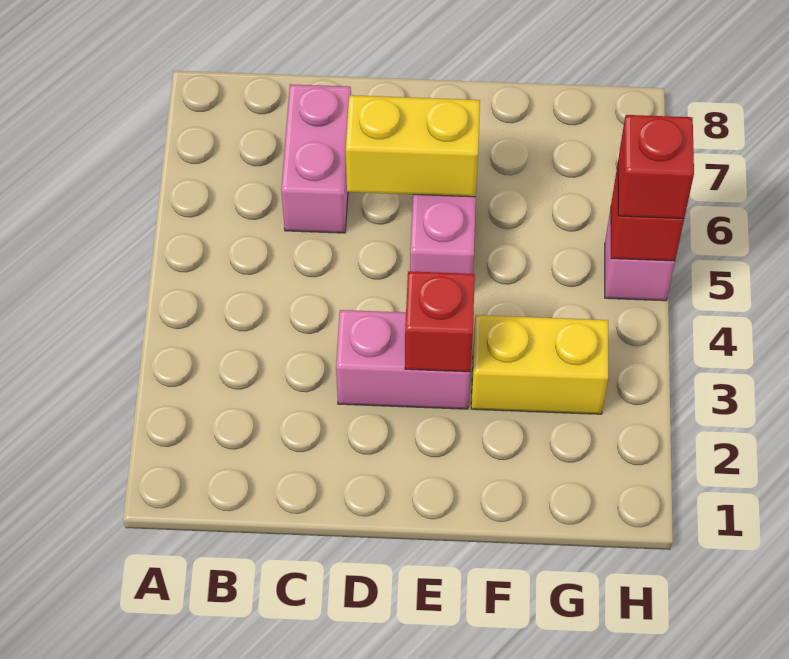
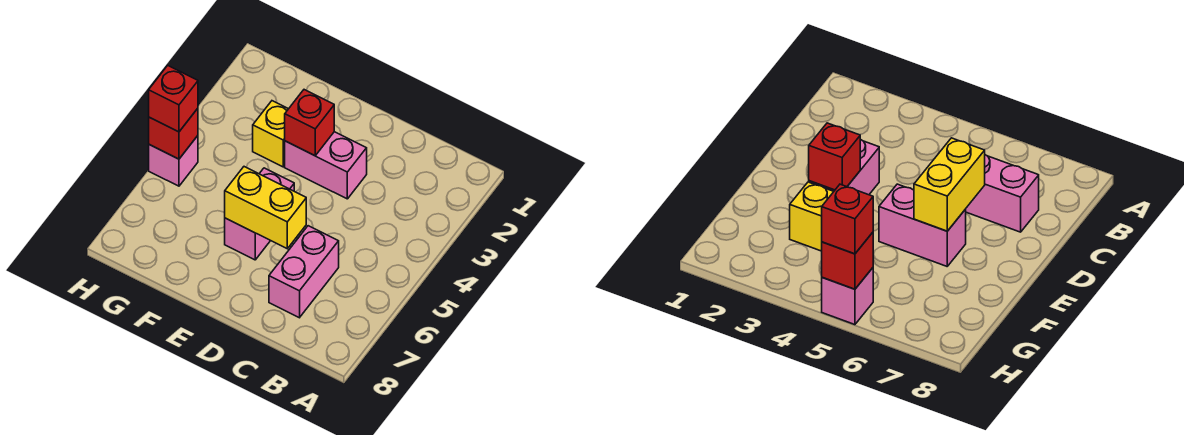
yellow 1x2 brick [471,315,608,414] -> yellow 1x1 brick [253,101,288,167]

